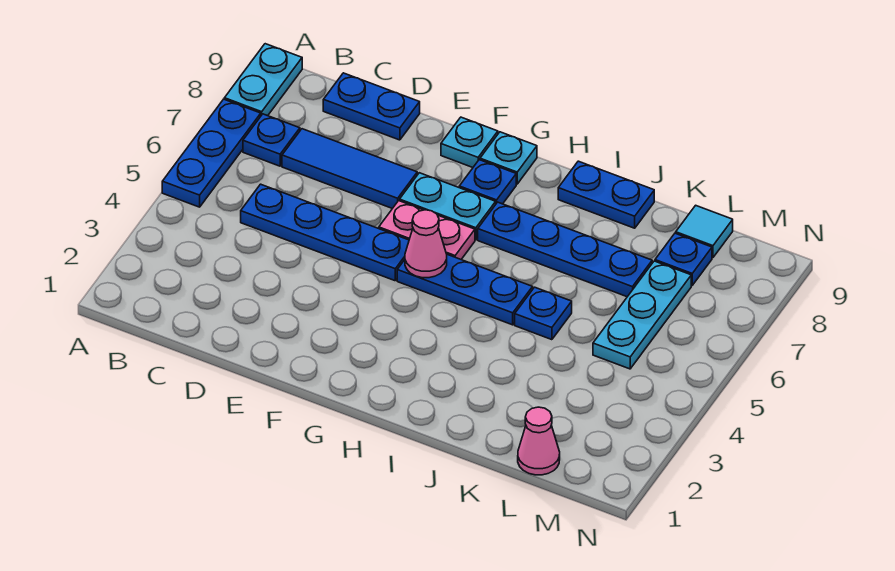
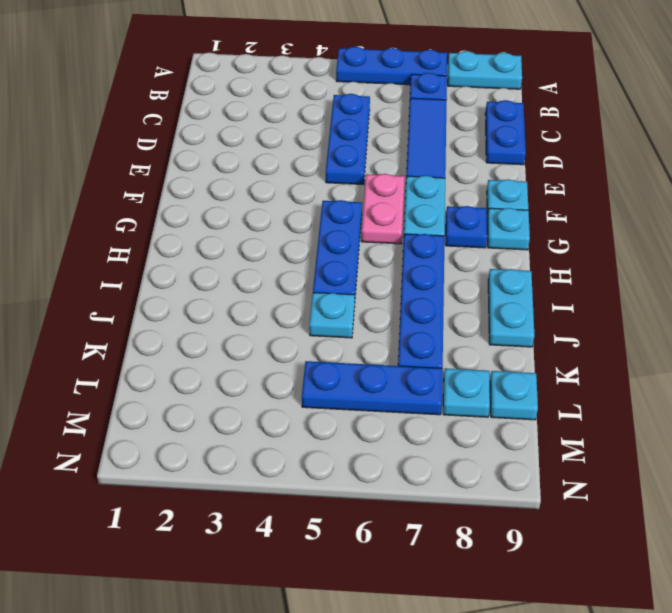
blue 1x4 plate [241,184,409,281] -> blue 1x3 plate [326,94,370,184]
pink 1x1 cone [405,210,447,278] -> none
blue 1x2 plate [558,161,654,228] -> cyan 1x2 plate [488,269,534,347]
blue 1x1 plate [515,287,572,340] -> cyan 1x1 plate [309,293,355,338]
pink 1x1 cone [518,407,560,475] -> none
cyan 1x3 plate [593,261,691,369] -> blue 1x3 plate [302,361,443,415]
blue 1x1 plate [655,233,712,285] -> cyan 1x1 plate [443,368,490,417]
cyan 1x1 tile [676,205,733,258] -> cyan 1x1 plate [490,371,538,420]

